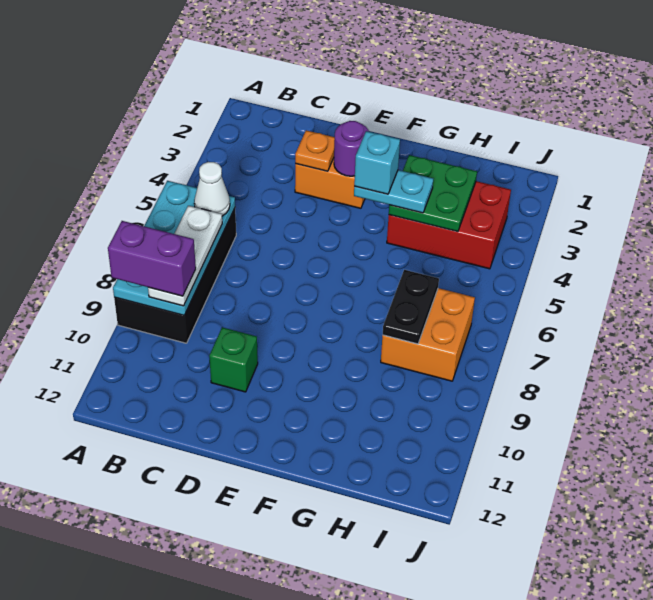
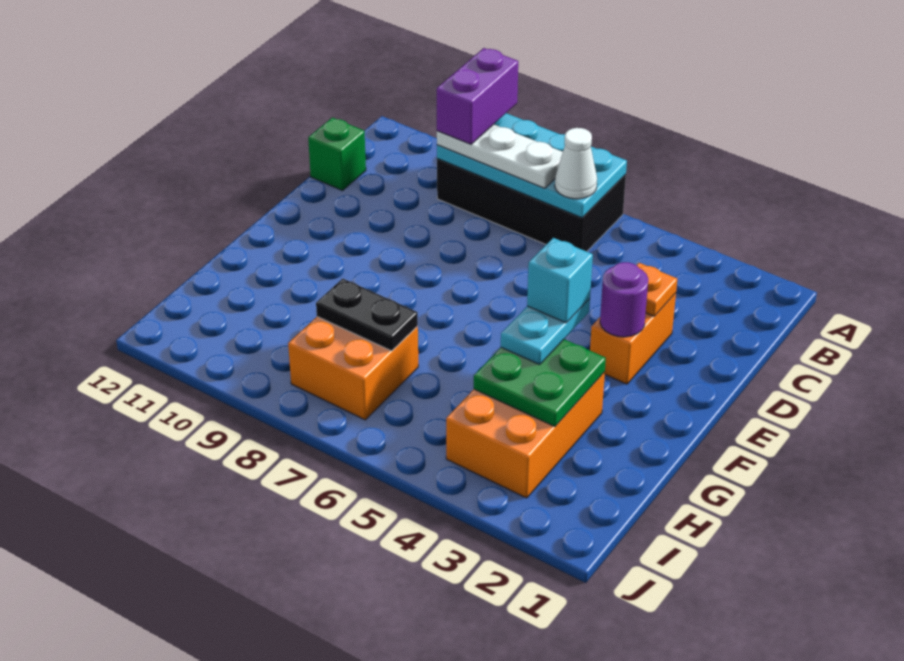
green 1x1 brick [209,327,258,392] -> green 1x1 brick moved to [308,118,366,191]
red 2x3 brick [387,181,511,269] -> orange 2x3 brick [446,372,605,498]

